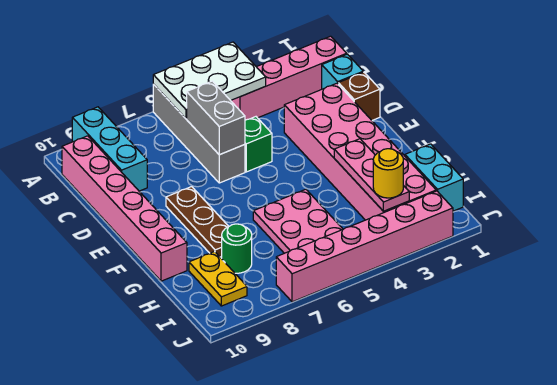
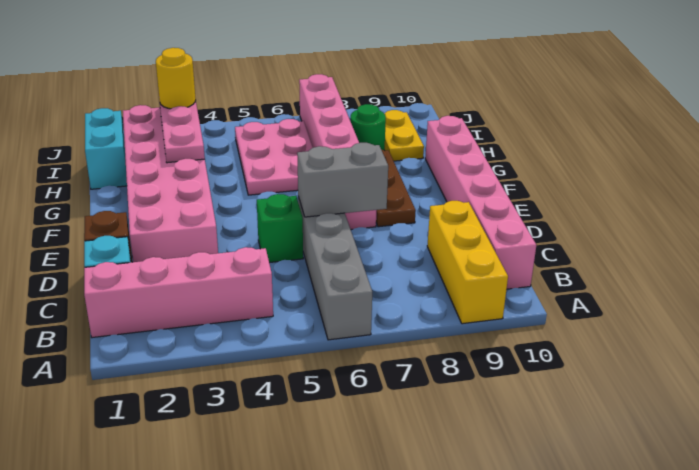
white 2x3 plate [153,42,266,119] -> none
cyan 1x3 brick [72,107,147,191] -> yellow 1x3 brick [427,201,508,324]
grey 1x2 brick [187,81,245,155] -> grey 1x2 brick turned to [297,143,388,217]
pink 1x6 brick [276,191,453,302] -> pink 1x6 brick turned to [299,74,376,229]

